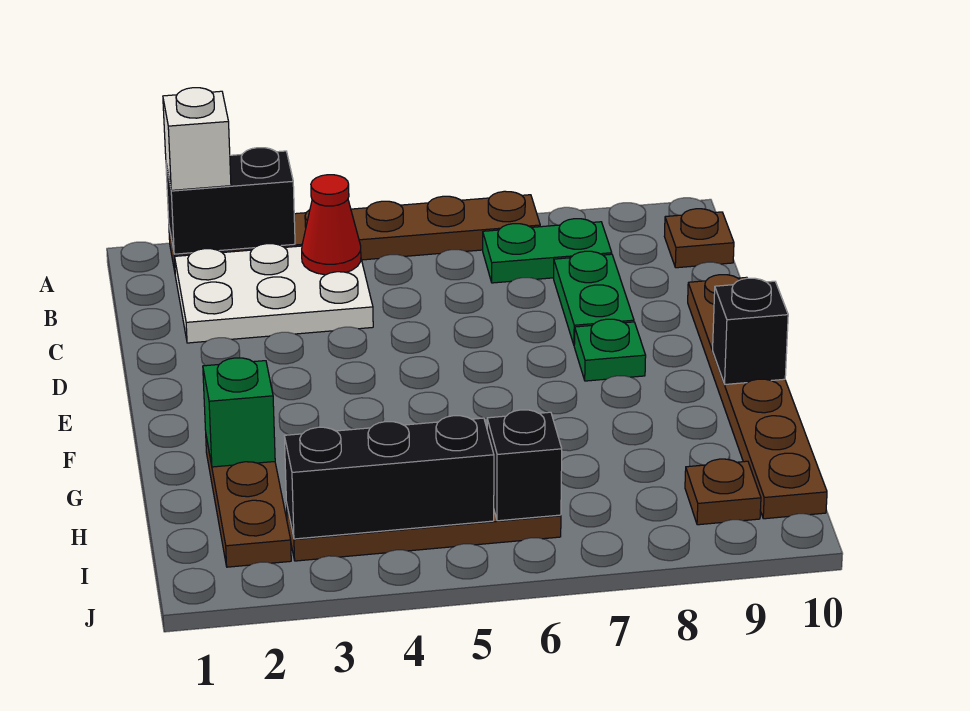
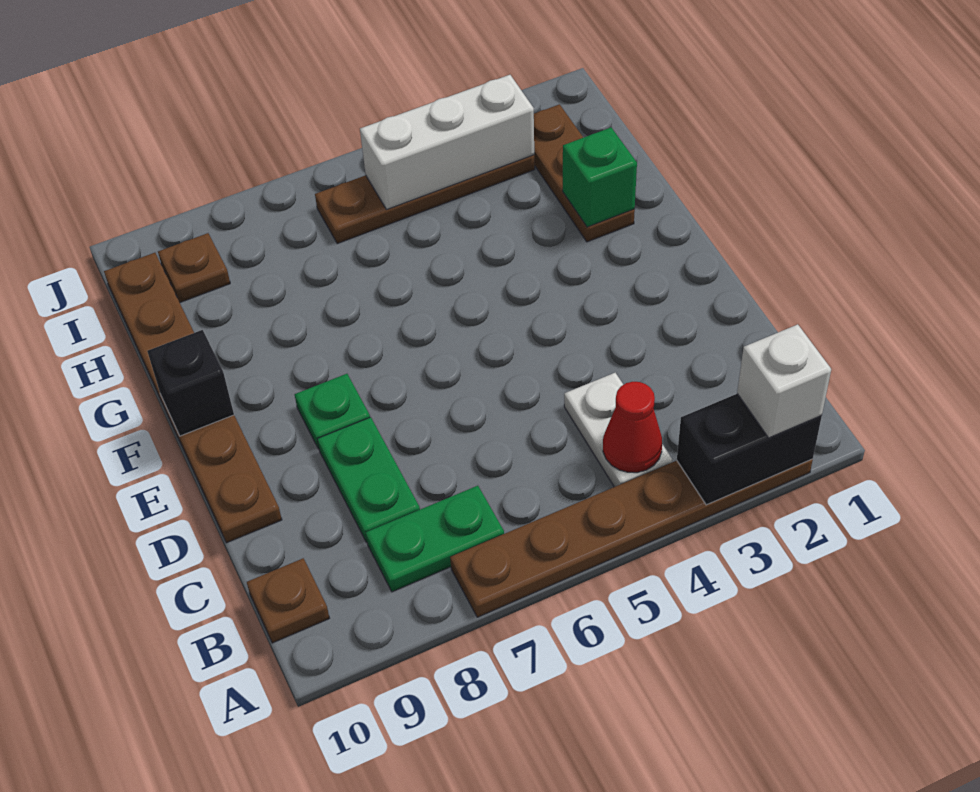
white 2x3 plate [175,244,373,343] -> white 1x2 plate [564,373,672,487]
black 1x3 brick [284,416,494,539] -> white 1x3 brick [360,75,534,210]
black 1x1 brick [487,410,562,521] -> none

